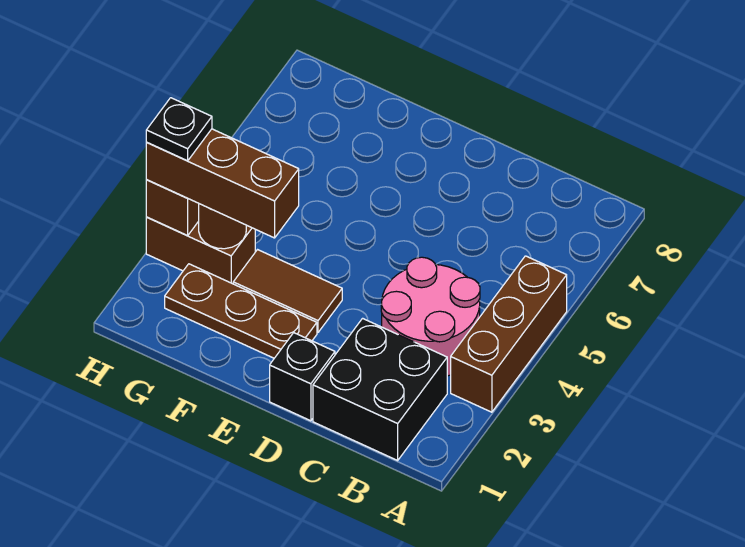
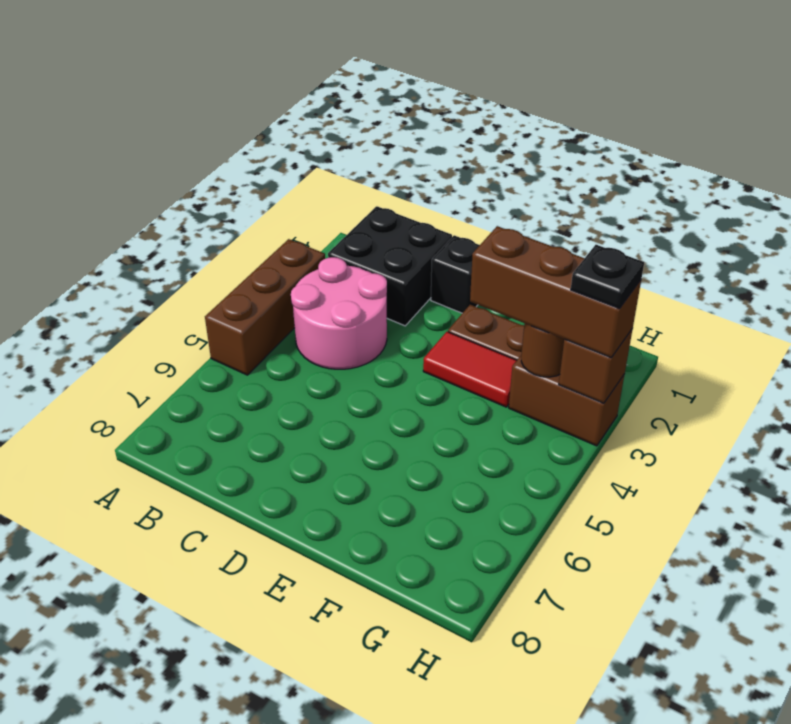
brown 1x2 tile [233,250,342,333] -> red 1x2 tile [423,332,517,407]

